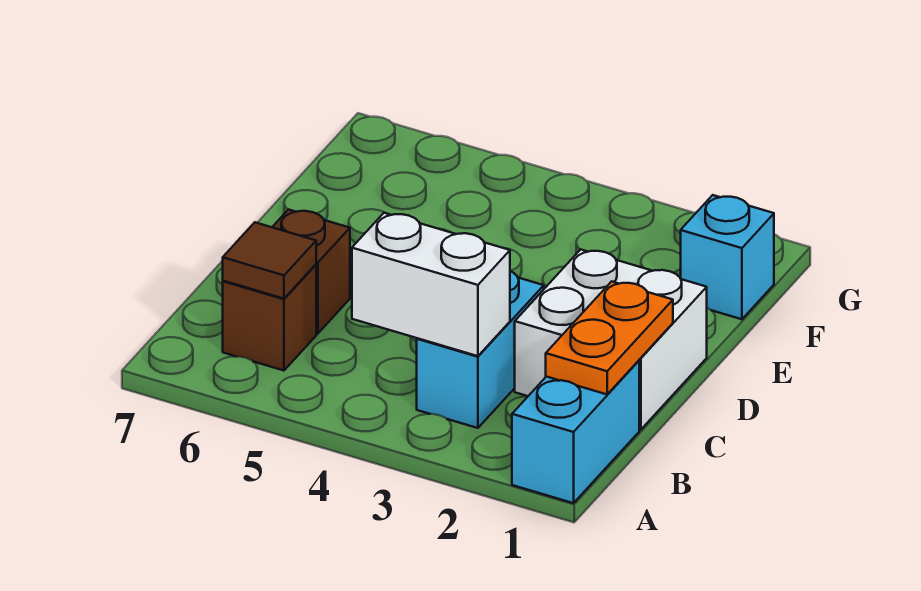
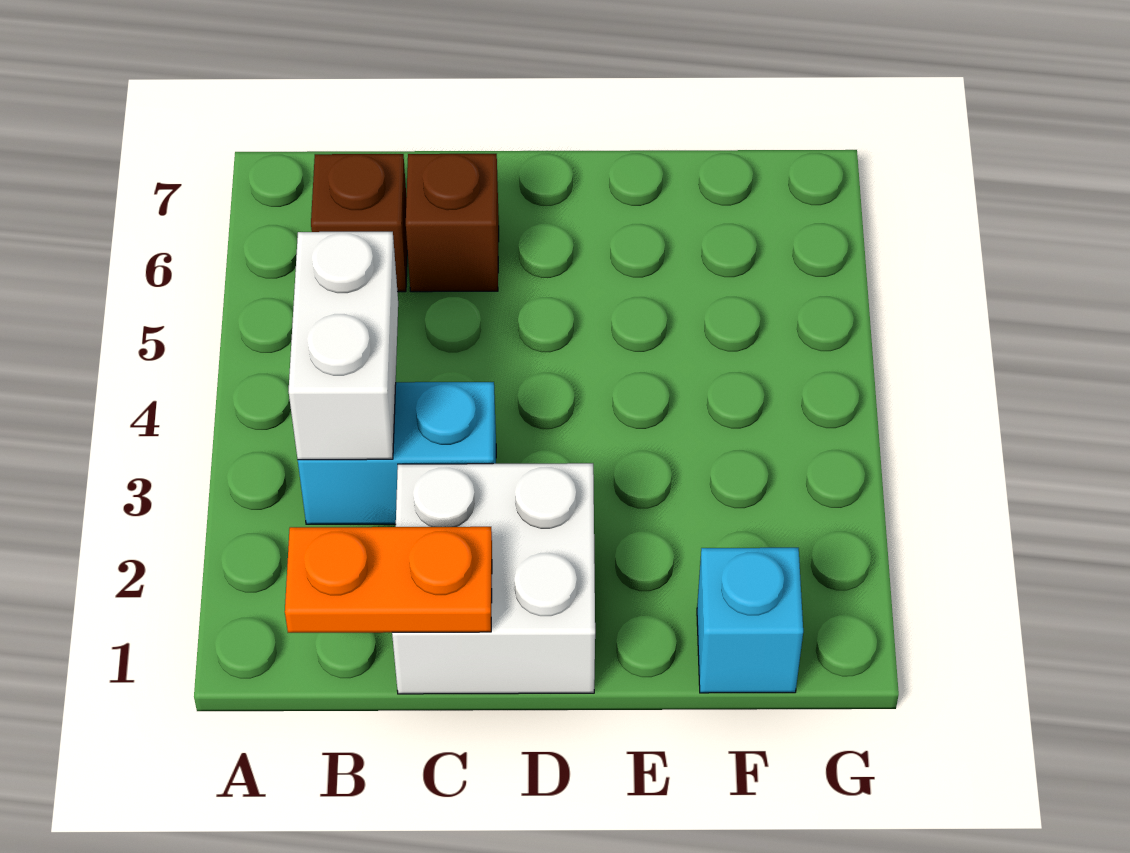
cyan 1x2 brick [512,361,639,503] -> none
brown 1x1 tile [223,222,316,299] -> none

